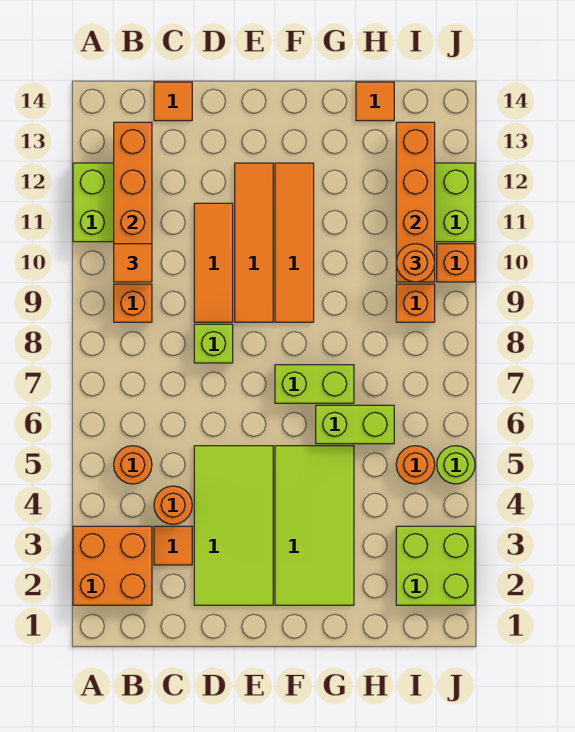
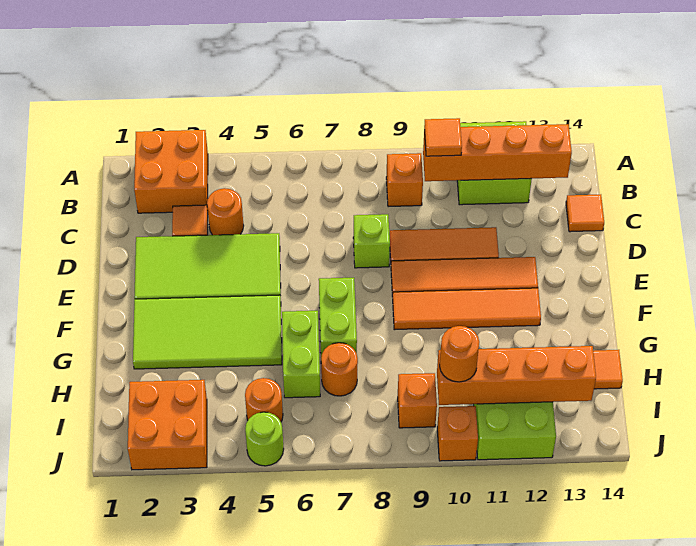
orange 1x1 round brick [114,446,152,484] -> orange 1x1 round brick moved to [321,343,358,396]
lime 2x2 brick [396,526,475,605] -> orange 2x2 brick [128,380,207,470]

